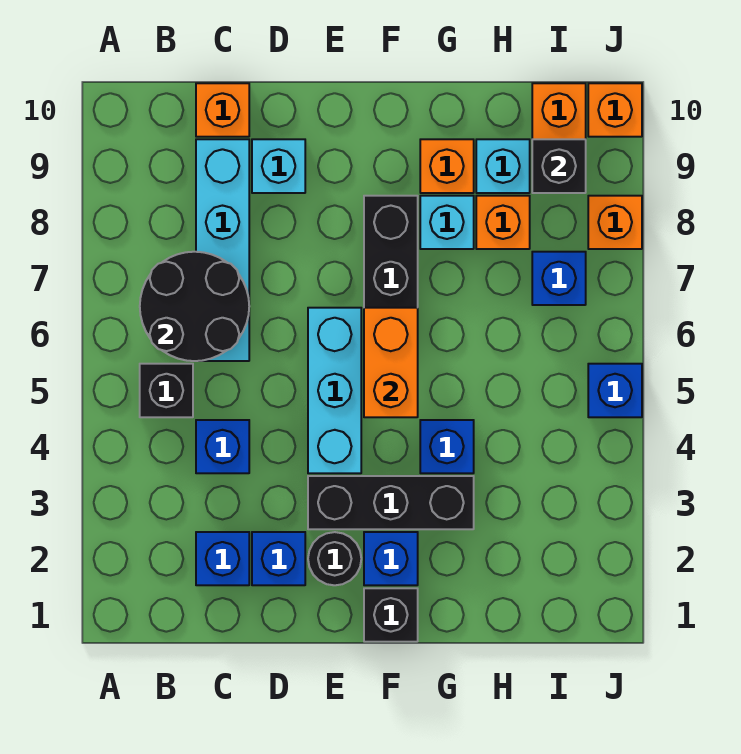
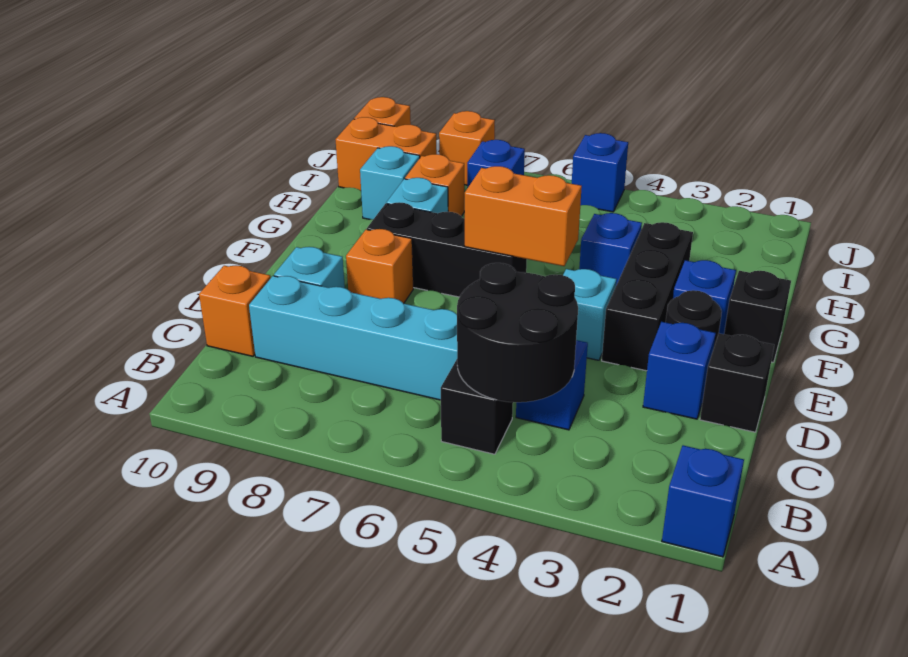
black 2x2 round brick [140,252,249,361] -> black 2x2 round brick moved to [457,263,578,402]
blue 1x1 brick [196,532,249,585] -> blue 1x1 brick moved to [662,445,744,557]
cyan 1x3 brick [308,308,361,473] -> cyan 1x1 brick [563,269,617,360]
orange 1x1 brick [420,139,474,193] -> orange 1x1 brick moved to [346,229,413,304]
black 1x1 brick [532,139,586,193] -> black 1x1 brick moved to [700,333,774,432]

